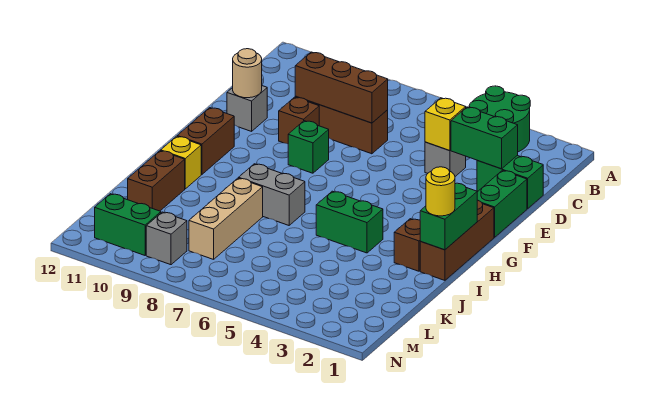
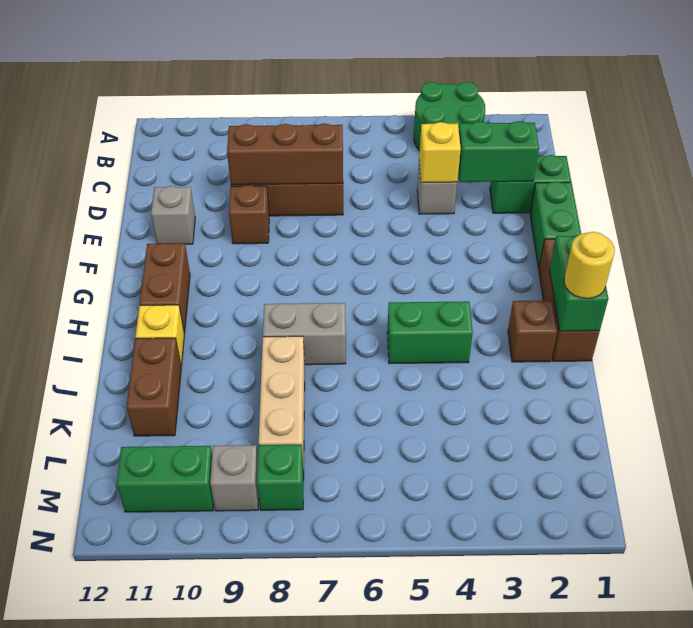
tan 1x1 round brick [233,49,262,98] -> none
green 1x1 brick [288,121,329,173] -> green 1x1 brick moved to [257,445,304,510]

